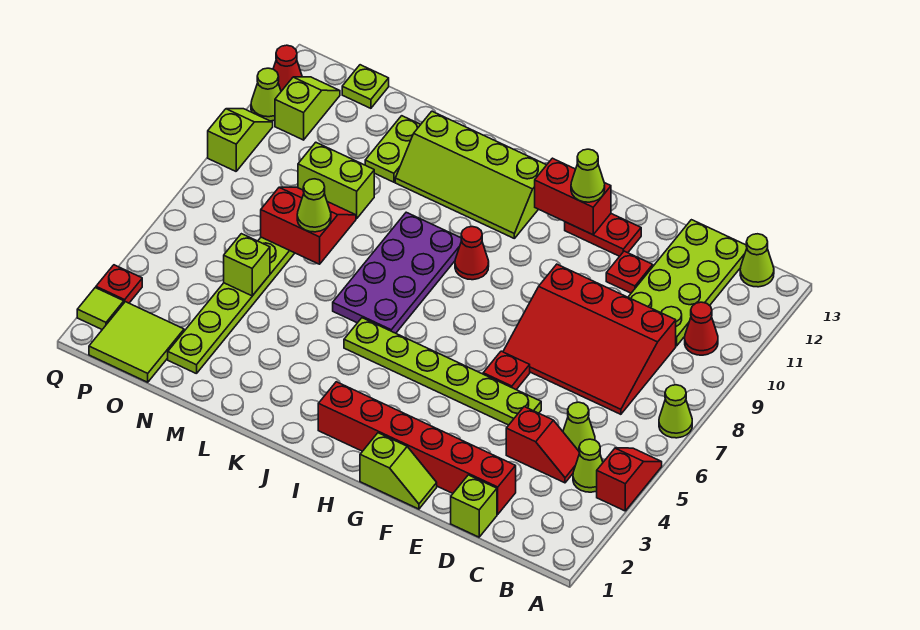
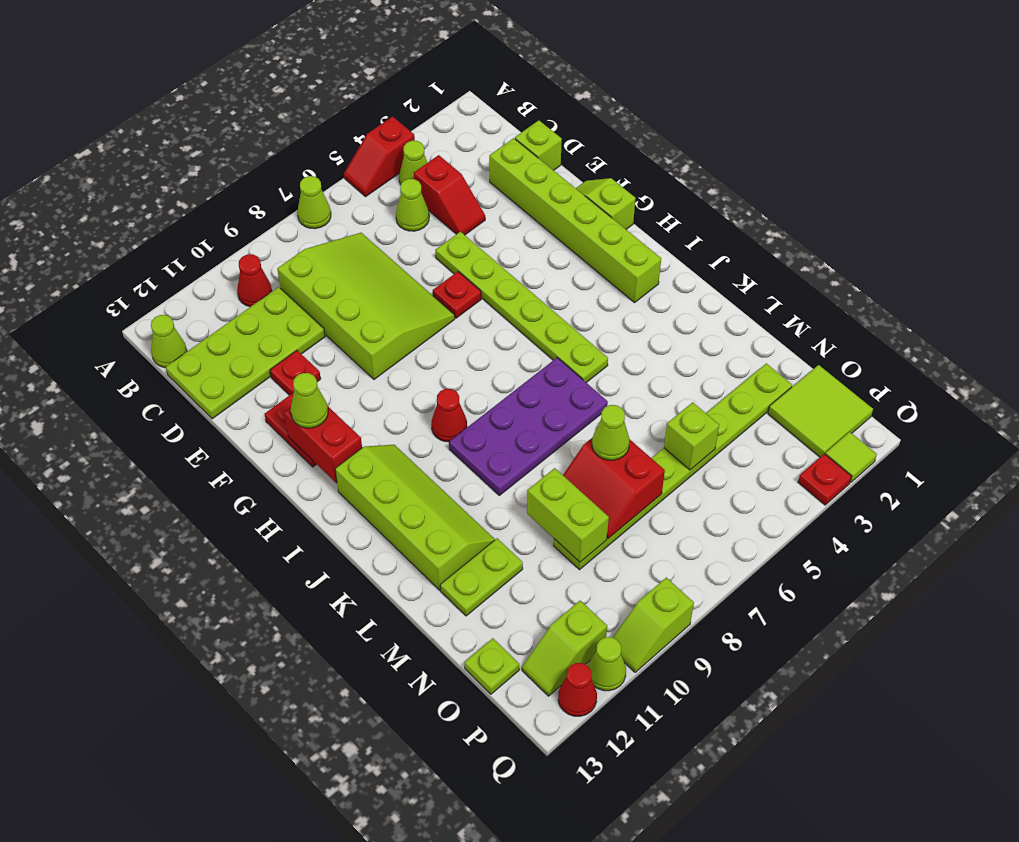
red 1x2 slope [506,407,580,483] -> red 1x2 slope turned to [414,155,485,235]
red 3x4 slope [503,264,676,414] -> lime 3x4 slope [277,233,455,379]
red 1x6 brick [318,382,516,514] -> lime 1x6 brick [489,138,661,303]

